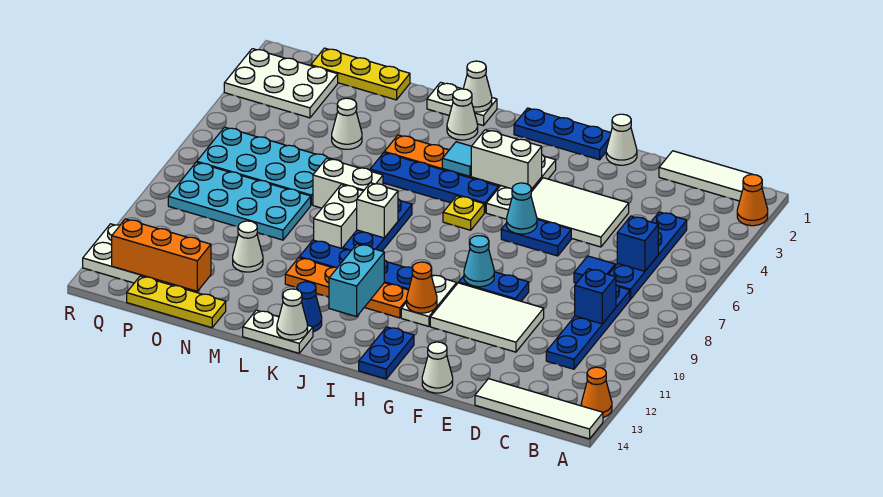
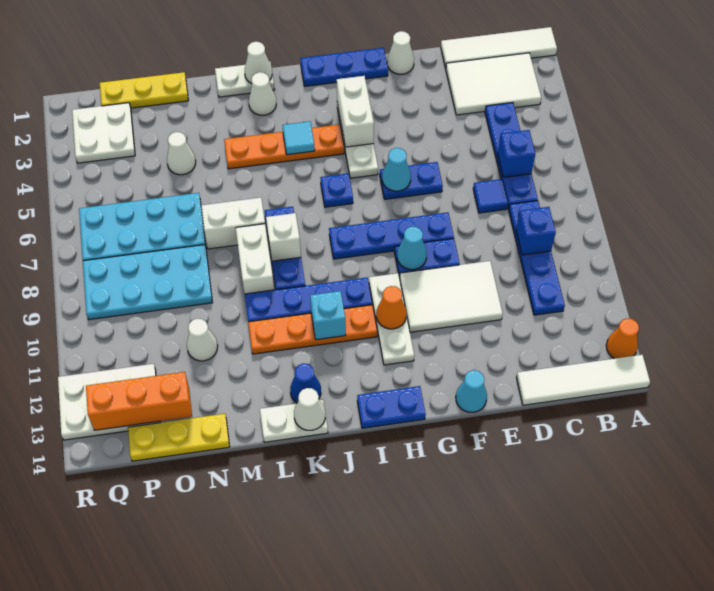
orange 1x1 cone [737,175,768,226] -> none
white 1x3 tile [659,151,753,201] -> white 1x4 tile [441,27,557,68]
white 2x3 tile [531,178,629,247] -> white 2x3 tile moved to [446,53,541,115]
white 1x1 cone [422,342,453,393] -> cyan 1x1 cone [456,370,487,412]
white 1x2 brick [471,130,542,189] -> white 1x2 brick turned to [337,76,374,147]
white 1x2 plate [401,275,457,326] -> white 1x3 plate [369,273,414,365]
blue 1x2 plate [359,327,414,379] -> blue 1x2 plate turned to [357,386,426,428]
blue 1x4 plate [370,153,498,213] -> blue 1x4 plate moved to [329,212,454,259]
yellow 1x1 plate [443,196,484,230] -> blue 1x1 plate [320,173,353,207]
cyan 1x2 brick [329,244,384,317] -> cyan 1x1 brick [310,291,346,340]
white 2x3 plate [224,49,338,118] -> white 2x2 plate [72,103,135,163]

